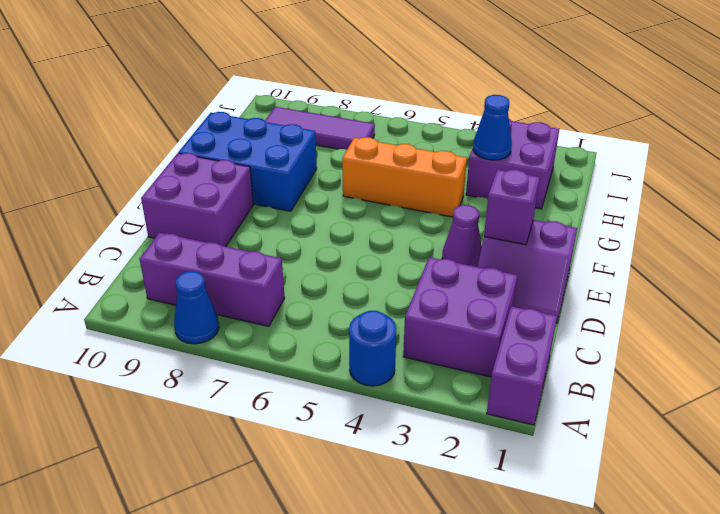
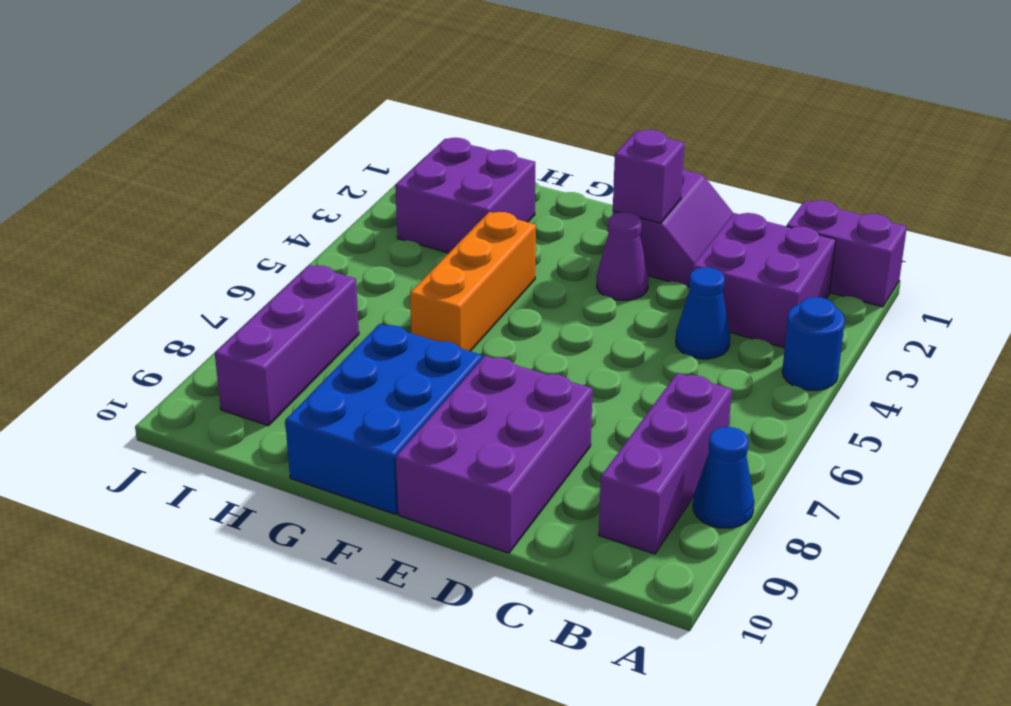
purple 2x2 brick [141,153,253,246] -> purple 2x3 brick [396,356,593,553]
blue 1x1 cone [473,95,512,160] -> blue 1x1 cone moved to [676,267,730,359]
purple 1x3 tile [265,107,375,150] -> purple 1x3 brick [215,265,359,426]

